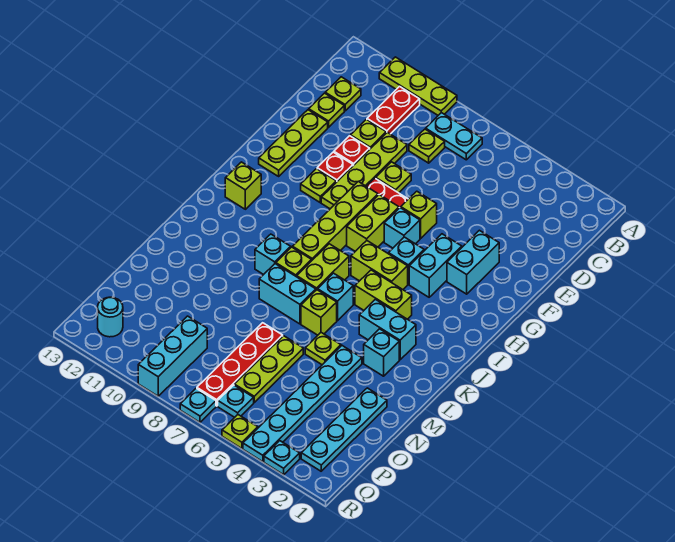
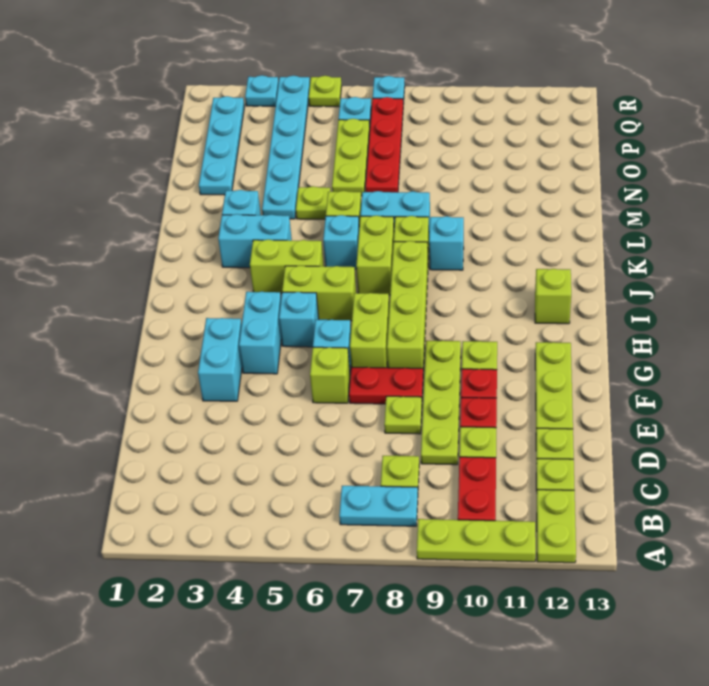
none -> lime 1x2 plate [537,490,576,563]
cyan 1x3 brick [138,316,207,396] -> none
cyan 1x1 round brick [98,297,123,337] -> none

